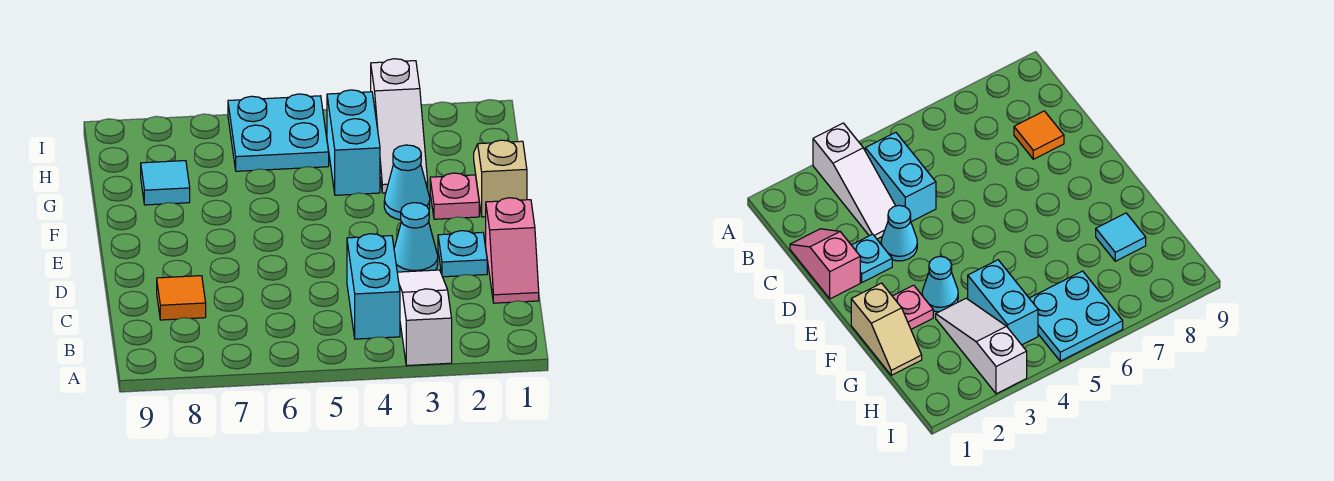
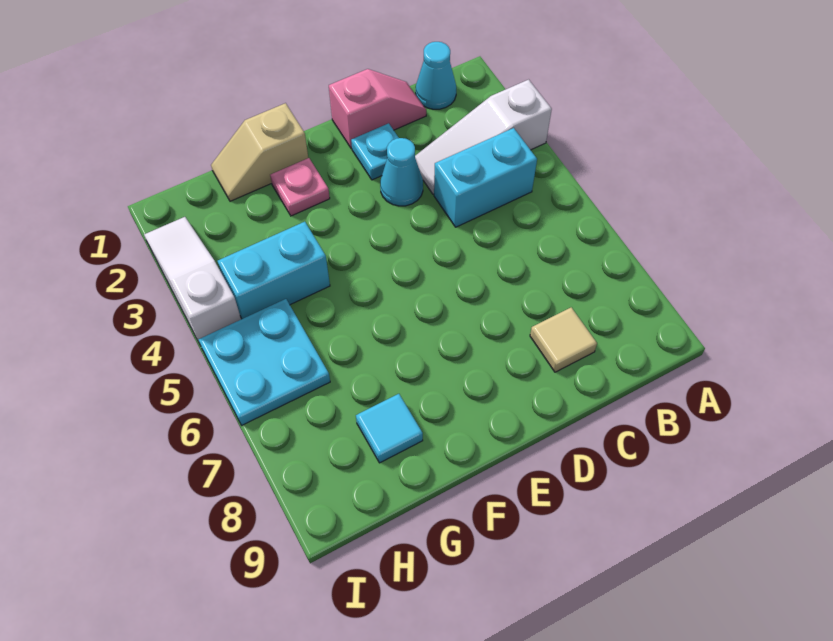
orange 1x1 tile [157,276,206,320] -> tan 1x1 tile [530,307,597,372]
cyan 1x1 cone [384,145,430,220] -> cyan 1x1 cone moved to [416,42,456,109]
white 1x3 slope [371,59,428,193] -> white 1x3 slope turned to [144,217,241,344]

